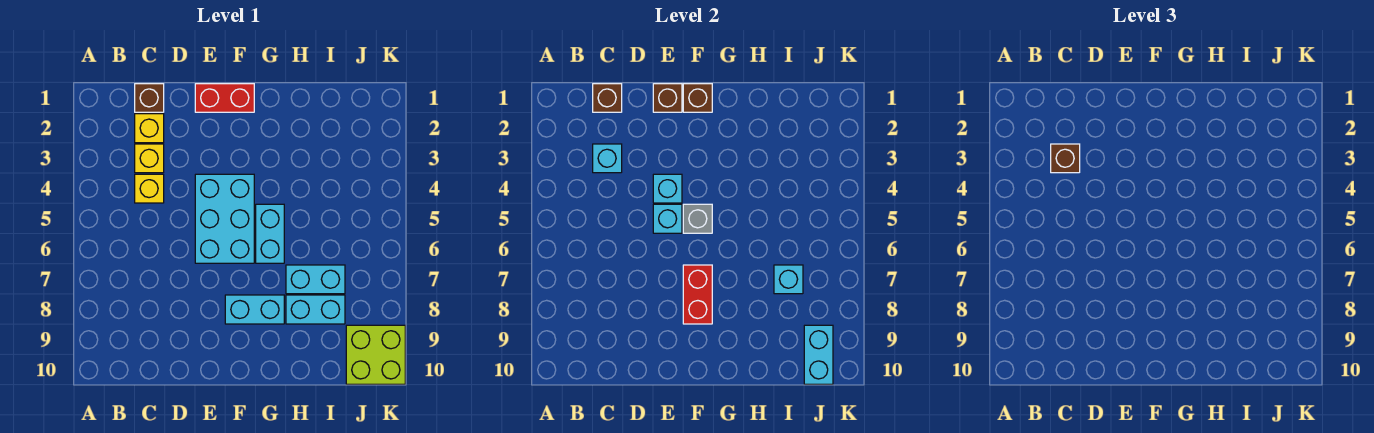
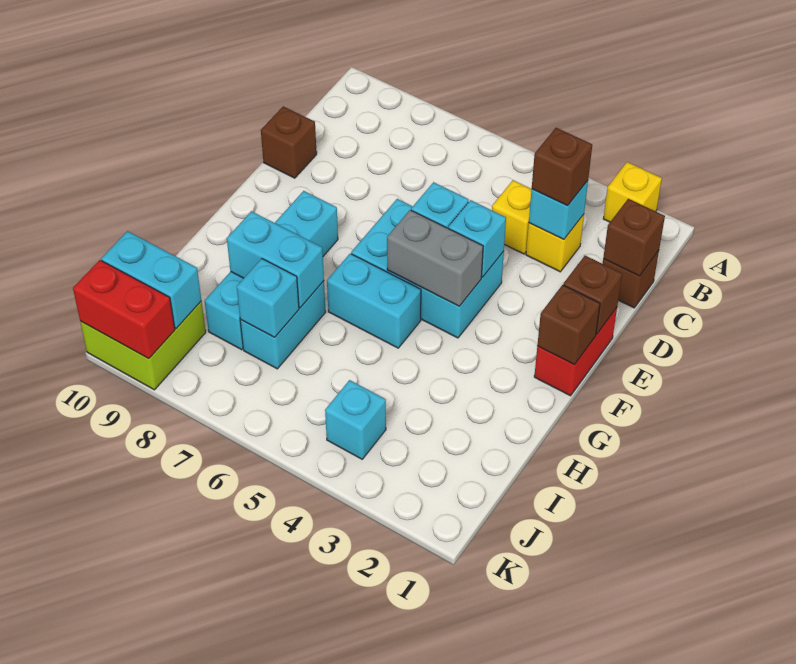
yellow 1x1 brick [135,114,164,143] -> yellow 1x1 brick moved to [603,162,662,222]
none -> brown 1x1 brick [261,106,317,178]
grey 1x1 brick [683,204,712,233] -> grey 1x2 brick [387,210,483,306]
red 1x2 brick [683,265,712,324] -> red 1x2 brick moved to [73,260,175,359]
none -> cyan 1x2 brick [227,211,324,308]
none -> cyan 1x1 brick [325,380,386,459]

